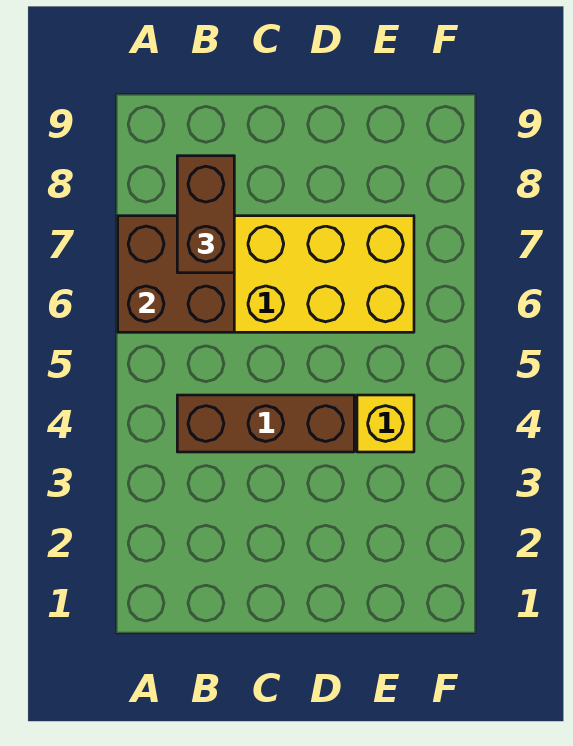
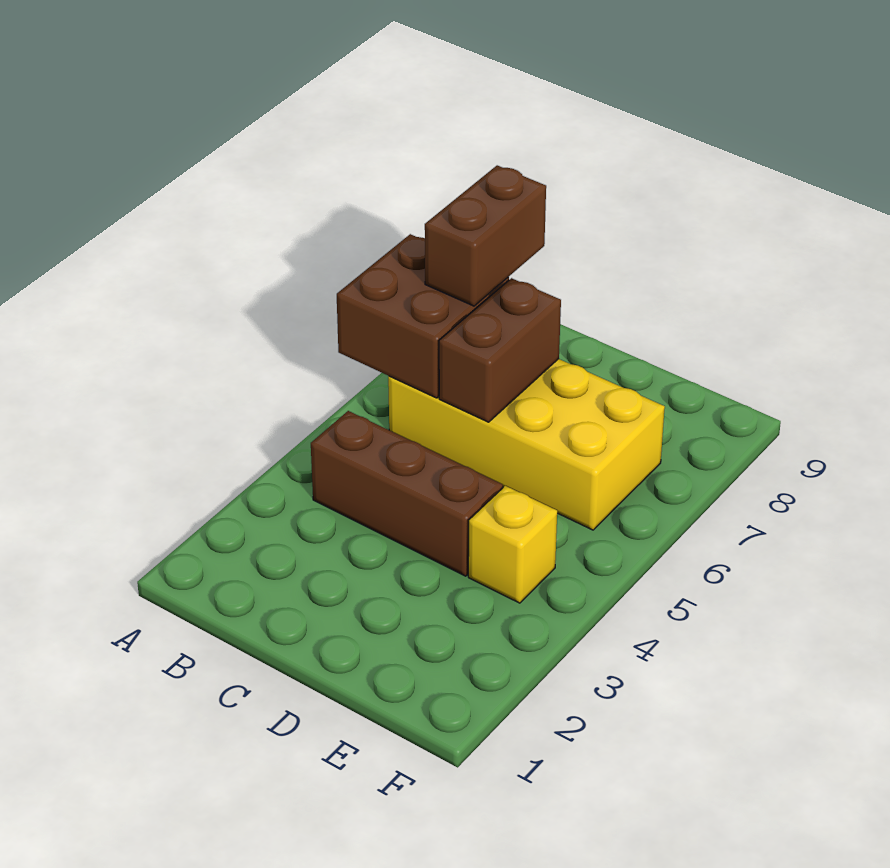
none -> brown 1x2 brick [439,278,561,422]

